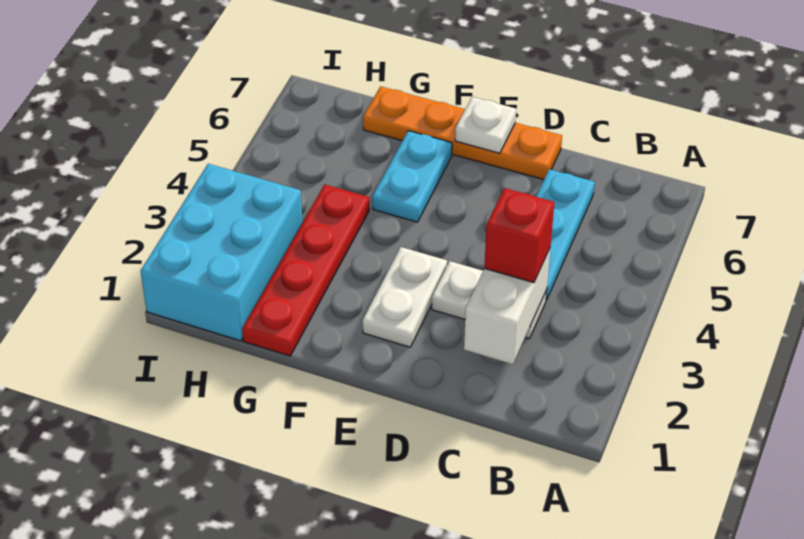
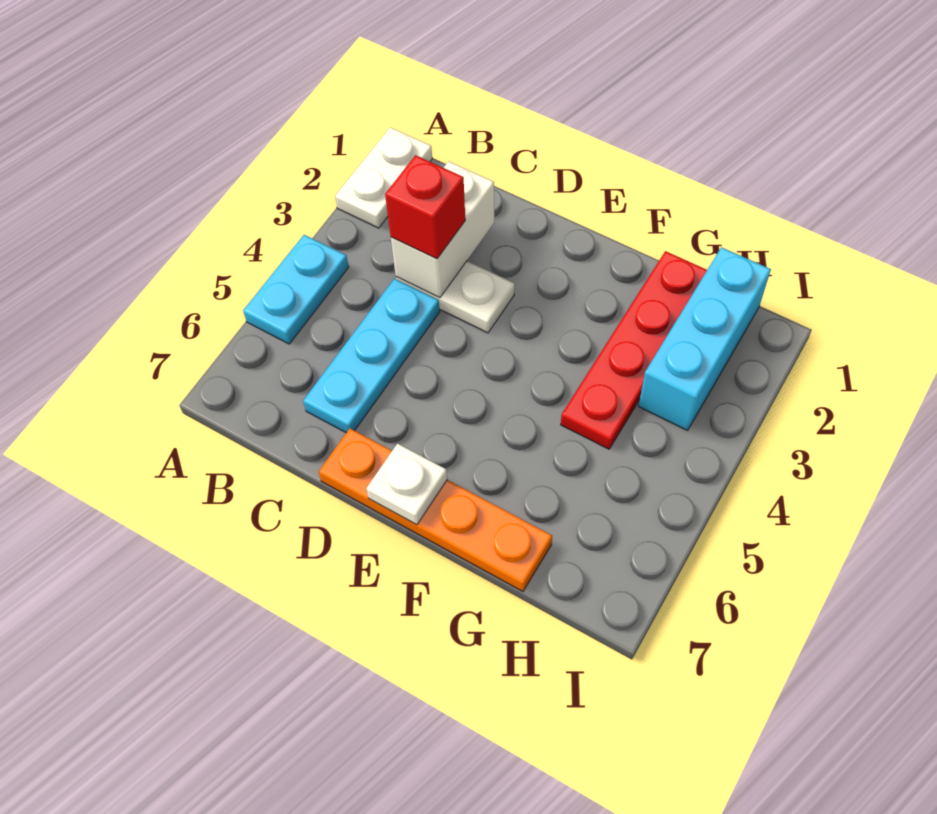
white 1x2 plate [363,247,447,347] -> white 1x2 plate moved to [335,127,432,228]
cyan 1x2 plate [372,131,452,222] -> cyan 1x2 plate moved to [243,235,349,344]
cyan 2x3 brick [141,164,303,341] -> cyan 1x3 brick [639,247,771,430]

